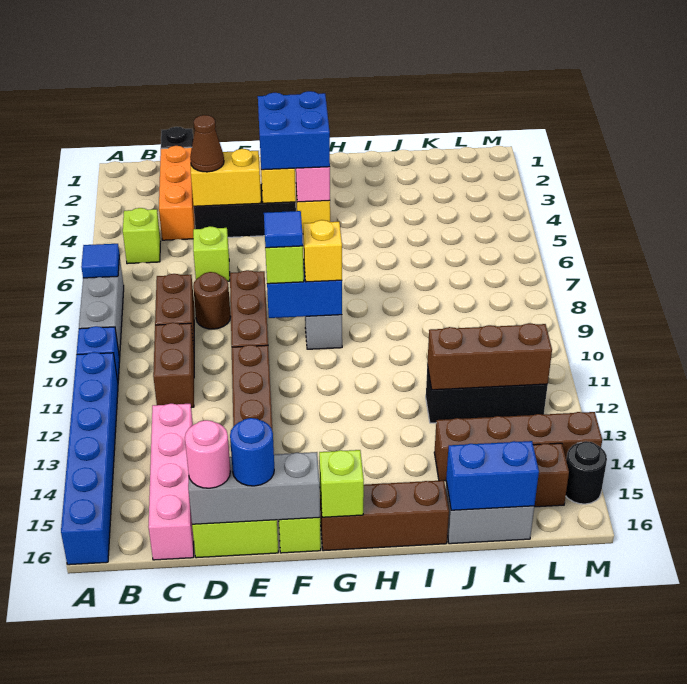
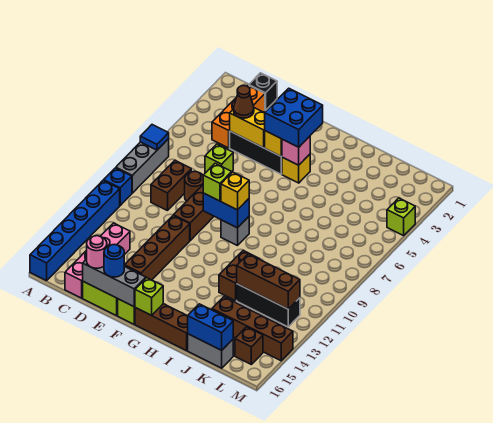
lime 1x1 brick [123,208,161,264] -> lime 1x1 brick moved to [387,198,415,236]
brown 1x2 brick [153,323,194,408] -> brown 1x2 brick moved to [219,251,259,301]
blue 1x1 tile [264,211,303,248] -> none
black 1x1 round brick [566,441,607,504] -> none

